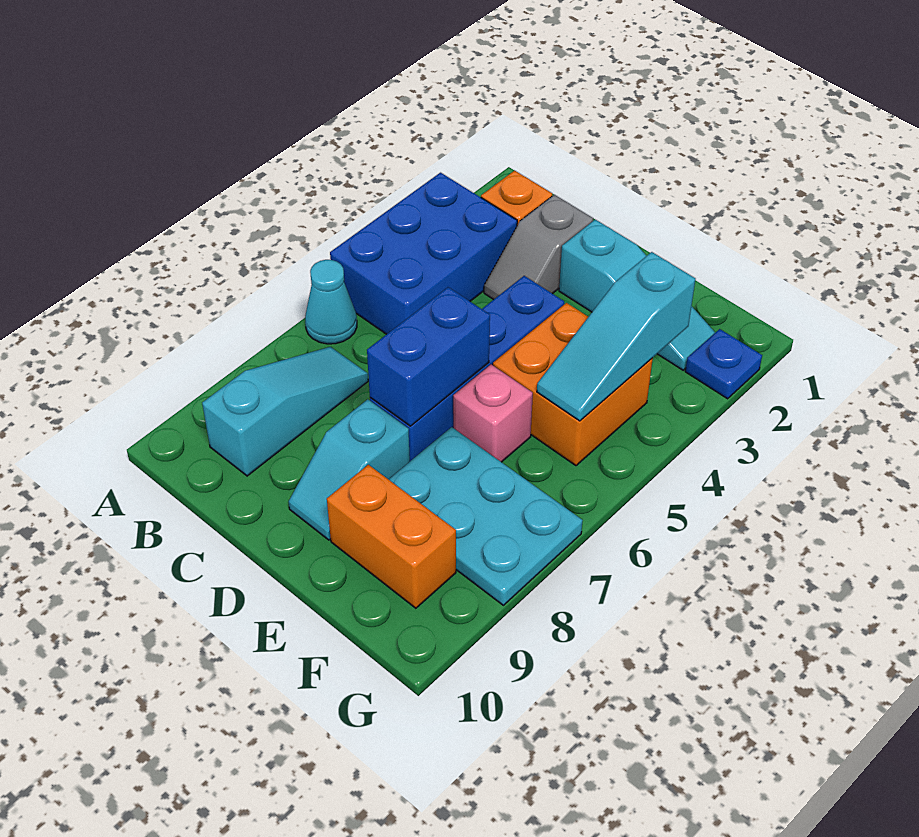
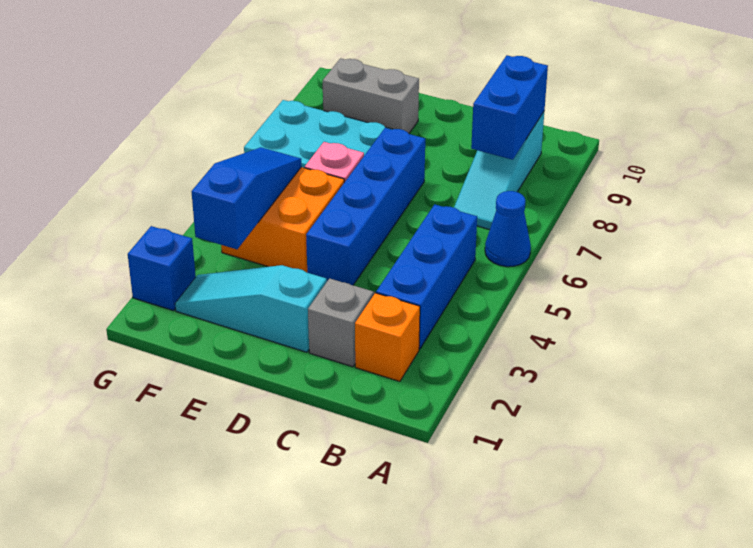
blue 2x3 brick [330,173,517,334] -> blue 1x3 brick [376,204,477,349]
cyan 1x1 cone [305,260,357,344] -> blue 1x1 cone [485,191,531,267]
blue 1x2 brick [367,287,490,426] -> blue 1x2 brick moved to [471,55,548,160]
cyan 1x2 slope [289,399,410,540] -> none
orange 1x2 brick [327,465,456,608] -> grey 1x2 brick [323,58,419,133]
cyan 1x3 slope [537,252,695,421] -> blue 1x3 slope [192,147,302,249]
blue 1x1 plate [685,329,762,399] -> blue 1x1 brick [128,226,196,311]

